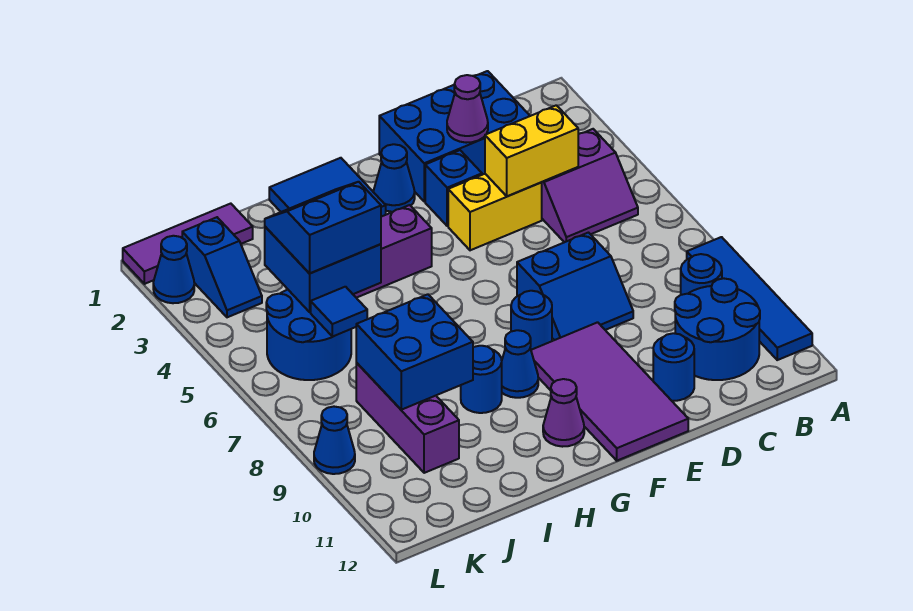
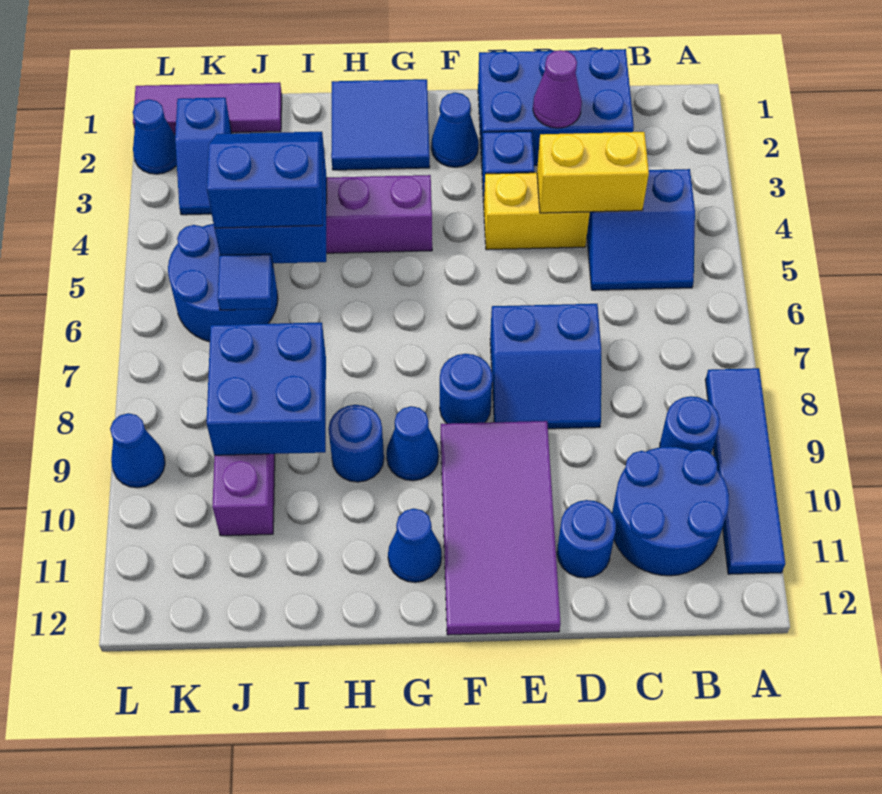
purple 2x2 slope [541,129,638,242] -> blue 2x2 slope [587,169,695,290]
purple 1x1 cone [543,379,584,447] -> blue 1x1 cone [388,508,442,582]

